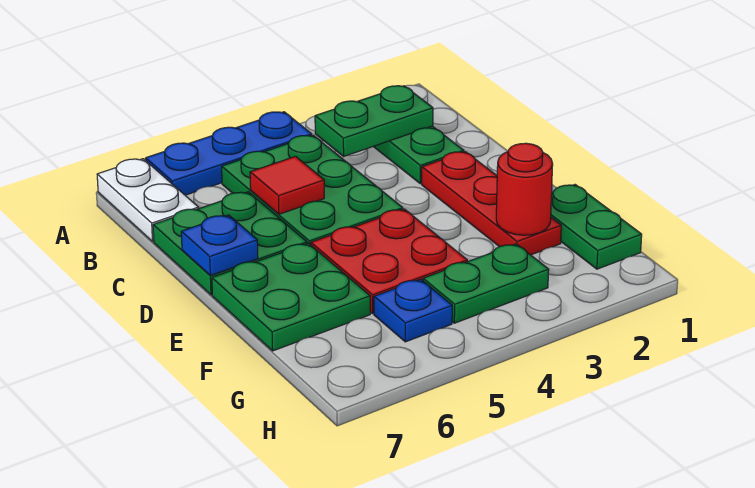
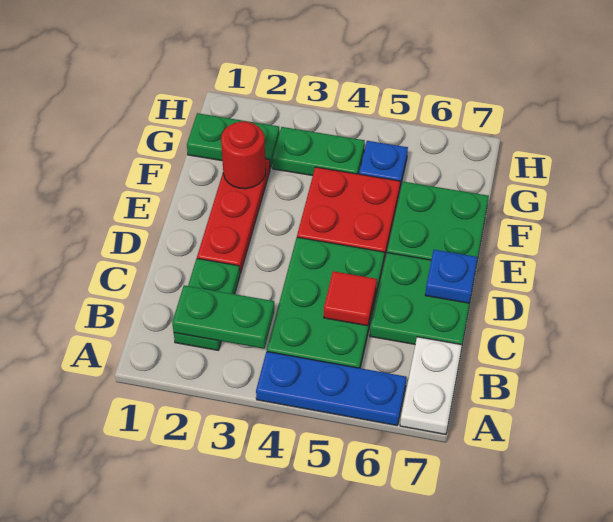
green 1x2 plate [551,185,642,269] -> green 1x2 plate turned to [187,113,279,168]

